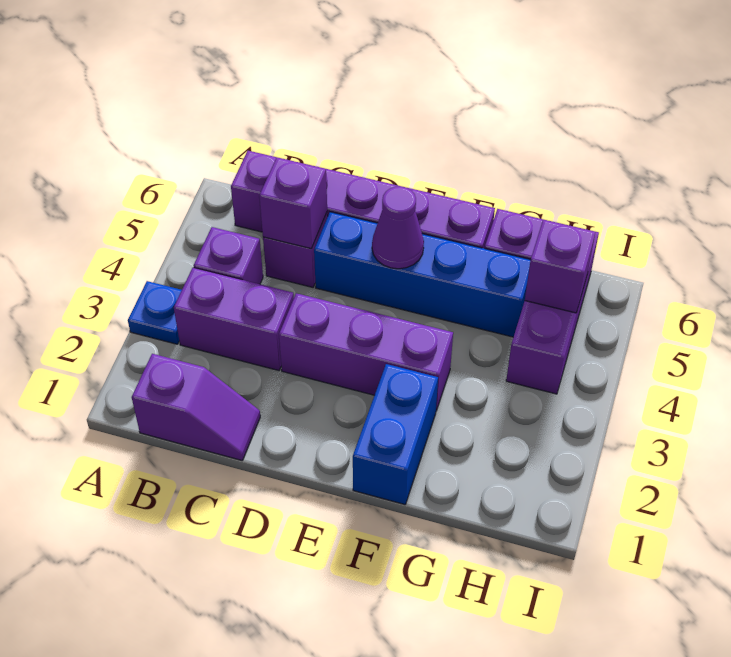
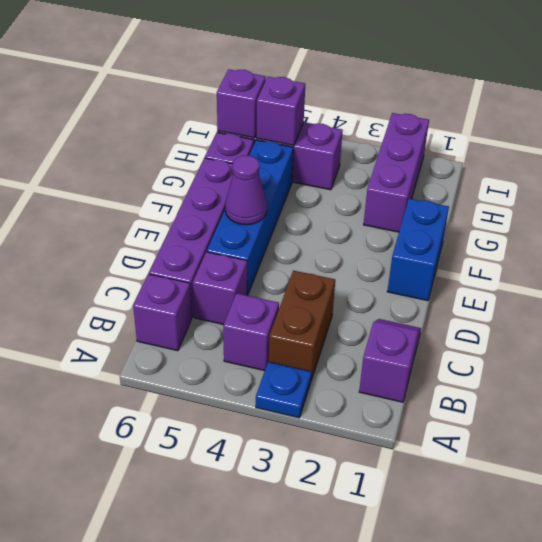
purple 1x2 brick [174,268,294,371] -> brown 1x2 brick [269,270,335,380]
purple 1x1 brick [259,157,327,249] -> purple 1x1 brick moved to [217,69,266,138]
purple 1x3 brick [279,293,453,411] -> purple 1x3 brick moved to [364,113,429,232]
blue 1x2 brick [353,364,438,505] -> blue 1x2 brick turned to [387,199,449,301]

